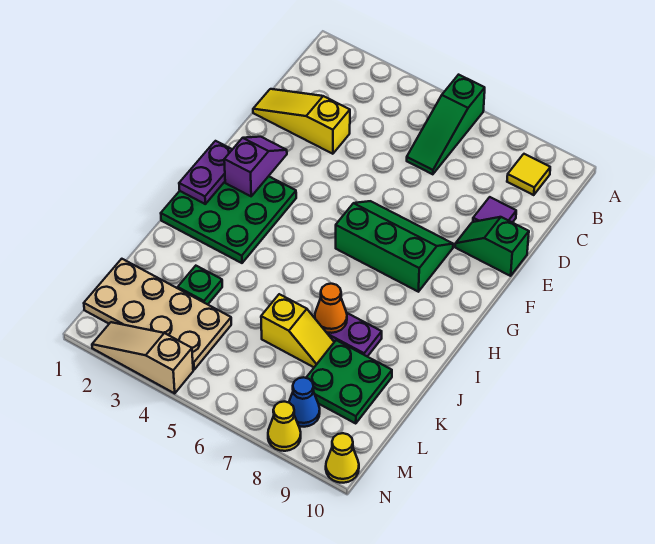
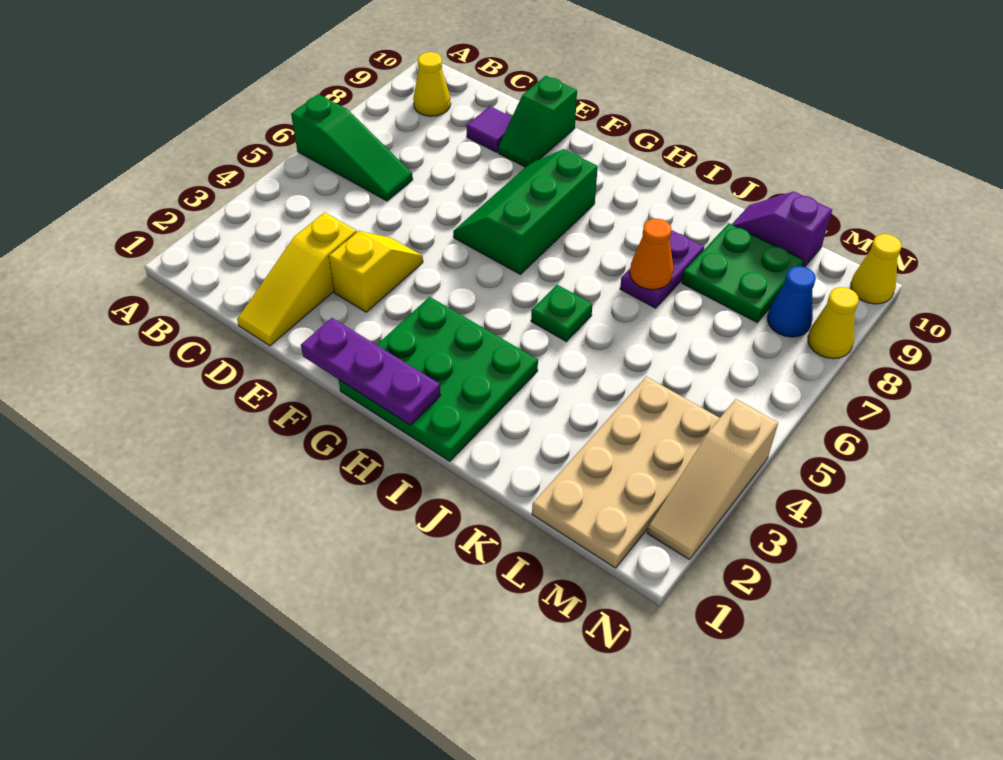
yellow 1x1 tile [507,154,550,195] -> yellow 1x1 cone [413,52,451,116]
purple 1x2 slope [224,137,287,196] -> purple 1x2 slope moved to [732,192,832,267]
purple 1x2 plate [179,141,232,204] -> purple 1x3 plate [301,318,441,425]
green 1x1 plate [178,266,222,304] -> green 1x1 plate moved to [531,285,593,341]
yellow 1x2 slope [261,294,334,367] -> yellow 1x2 slope moved to [329,231,423,312]

